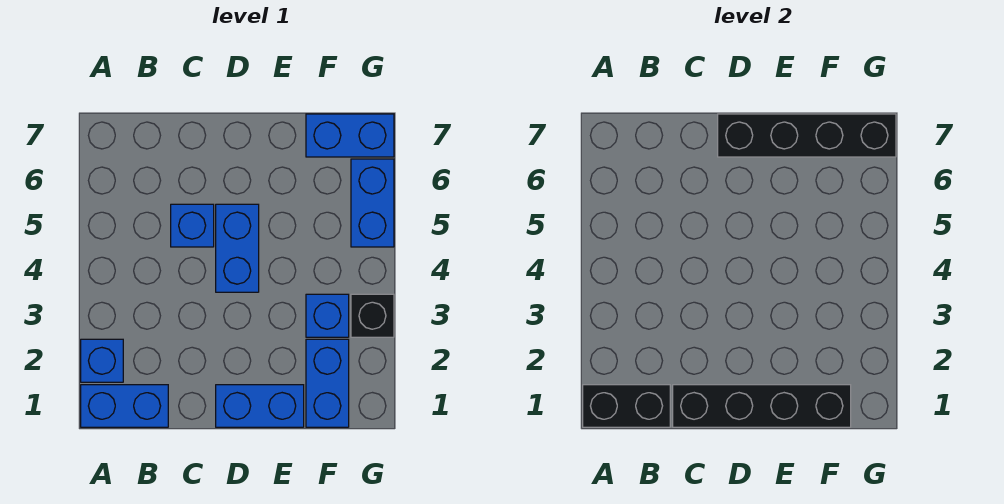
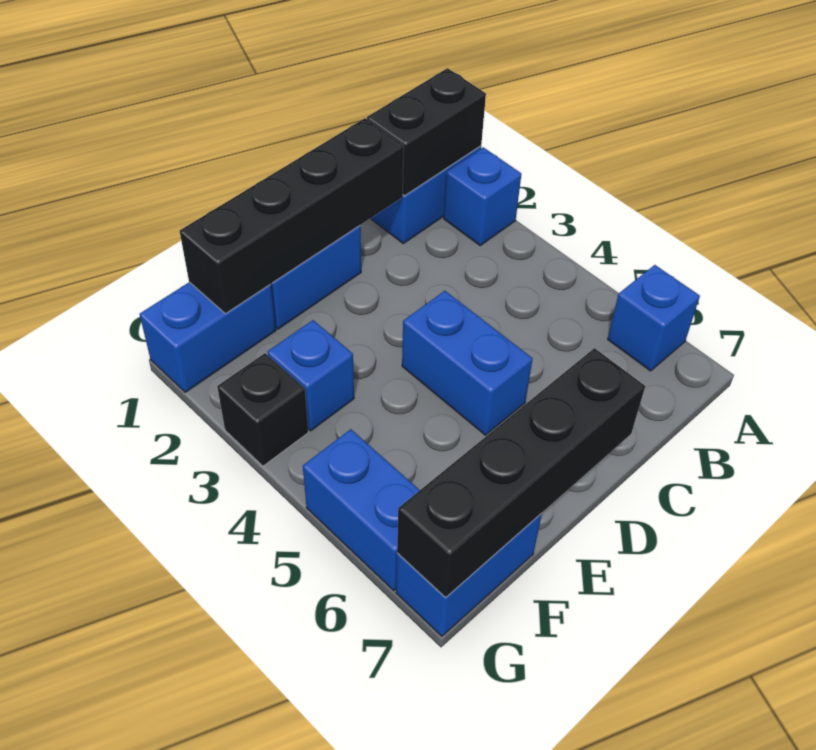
blue 1x1 brick [171,204,214,247] -> blue 1x1 brick moved to [608,265,700,371]
blue 1x2 brick [306,339,349,427] -> blue 1x2 brick turned to [140,282,276,392]

